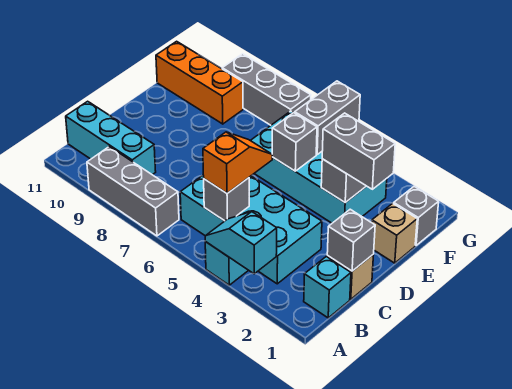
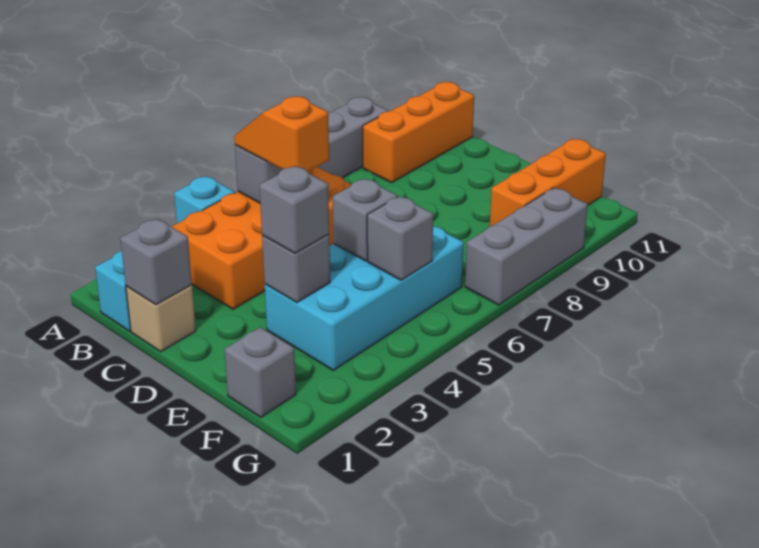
cyan 1x2 slope [205,212,277,274] -> none
cyan 2x4 brick [180,175,322,284] -> orange 2x4 brick [172,167,351,309]
orange 1x2 slope [203,132,272,193] -> orange 1x2 slope turned to [234,96,329,172]
cyan 1x3 brick [66,101,156,175] -> orange 1x3 brick [363,82,474,183]
tan 1x1 brick [372,203,417,263] -> none
grey 1x2 brick [322,113,395,189] -> grey 1x1 brick [260,166,329,253]
grey 1x2 brick [295,81,360,154] -> grey 1x1 brick [367,196,433,280]

